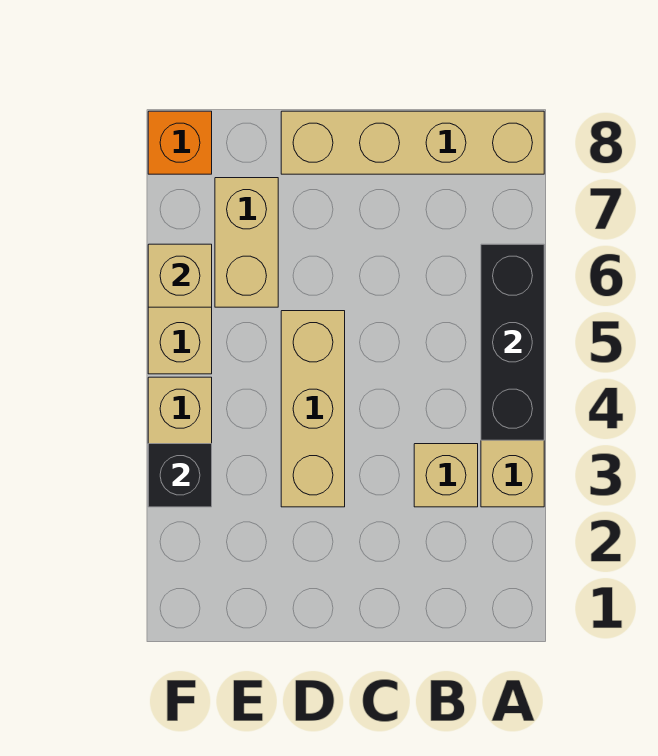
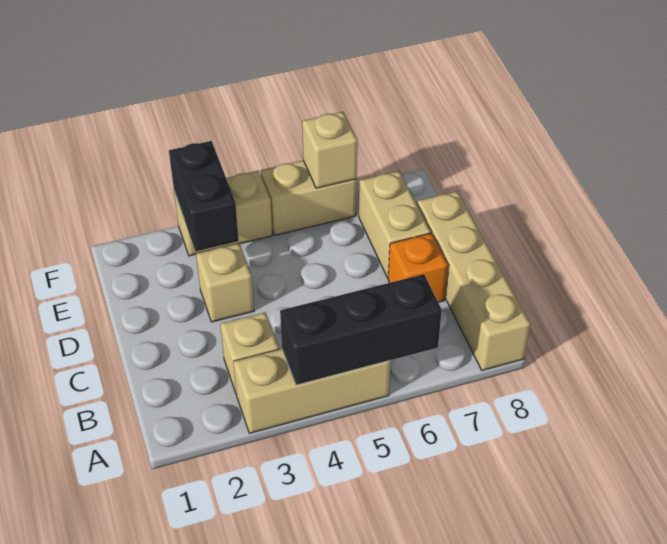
tan 1x3 brick [281,311,345,507] -> tan 1x1 brick [196,243,254,322]
tan 1x2 brick [215,178,278,307] -> tan 1x2 brick turned to [359,171,431,278]
black 1x1 brick [148,444,212,507] -> black 1x2 brick [169,141,239,251]
orange 1x1 brick [148,111,212,174] -> orange 1x1 brick moved to [388,233,448,302]

